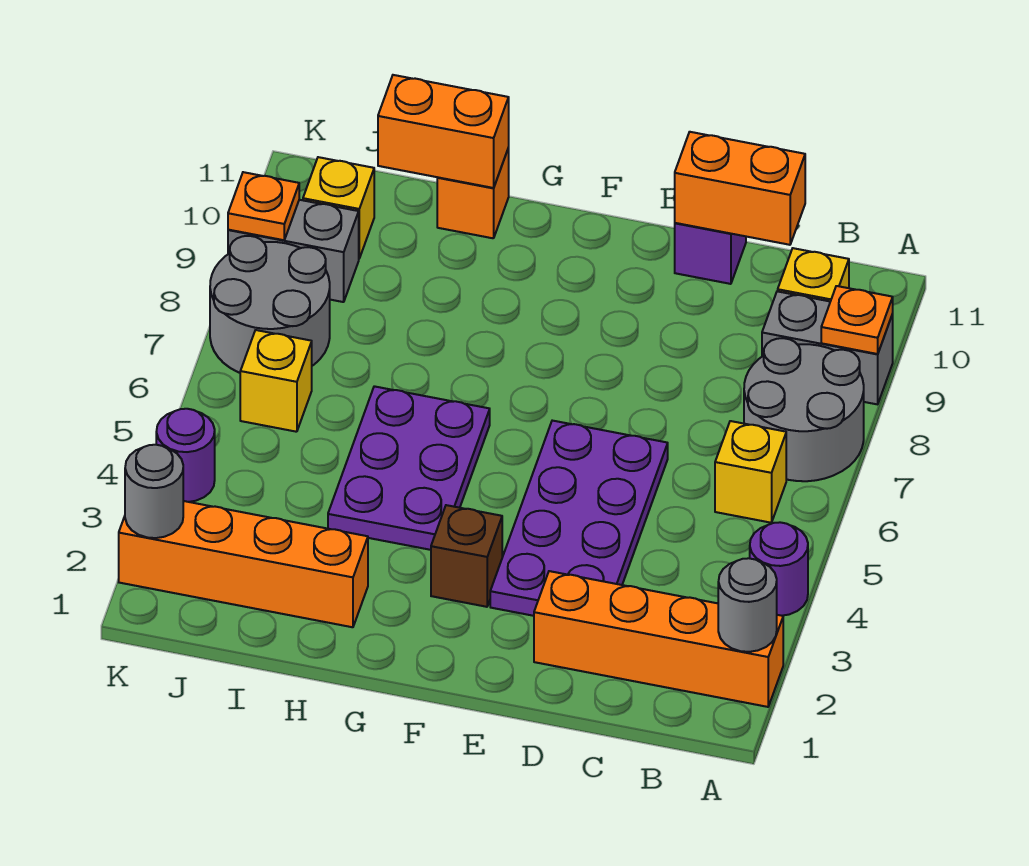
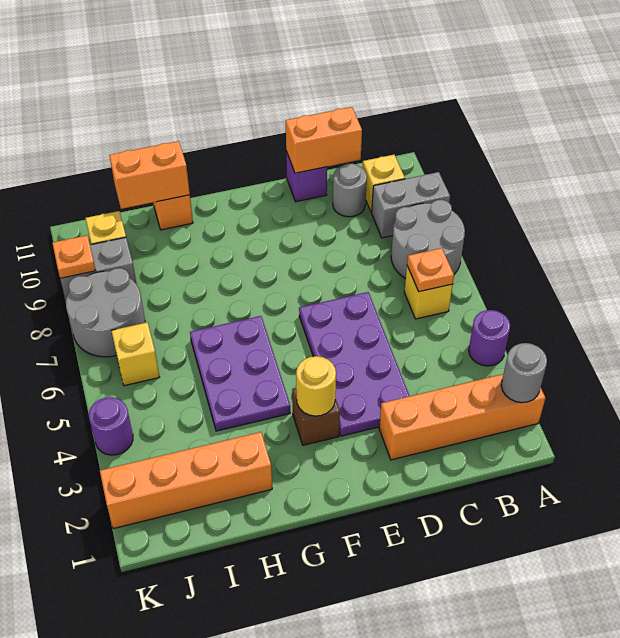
orange 1x1 plate [821,286,893,354] -> orange 1x1 plate moved to [407,248,454,292]
none -> yellow 1x1 round brick [296,356,336,416]
grey 1x1 round brick [125,445,183,538] -> grey 1x1 round brick moved to [333,164,367,217]

